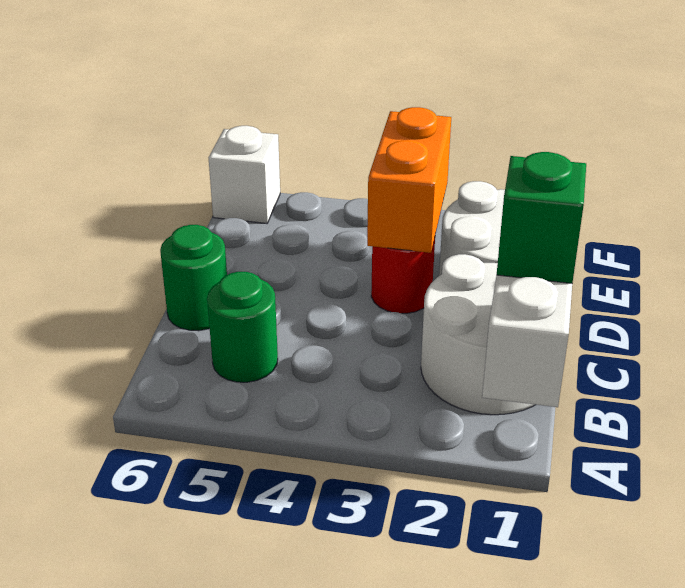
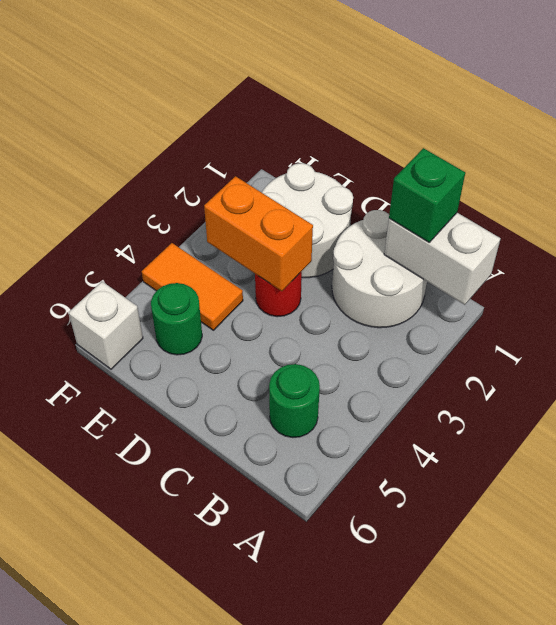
green 1x1 round brick [160,225,227,331] -> green 1x1 round brick moved to [151,283,202,355]
none -> orange 1x2 tile [142,243,243,330]

